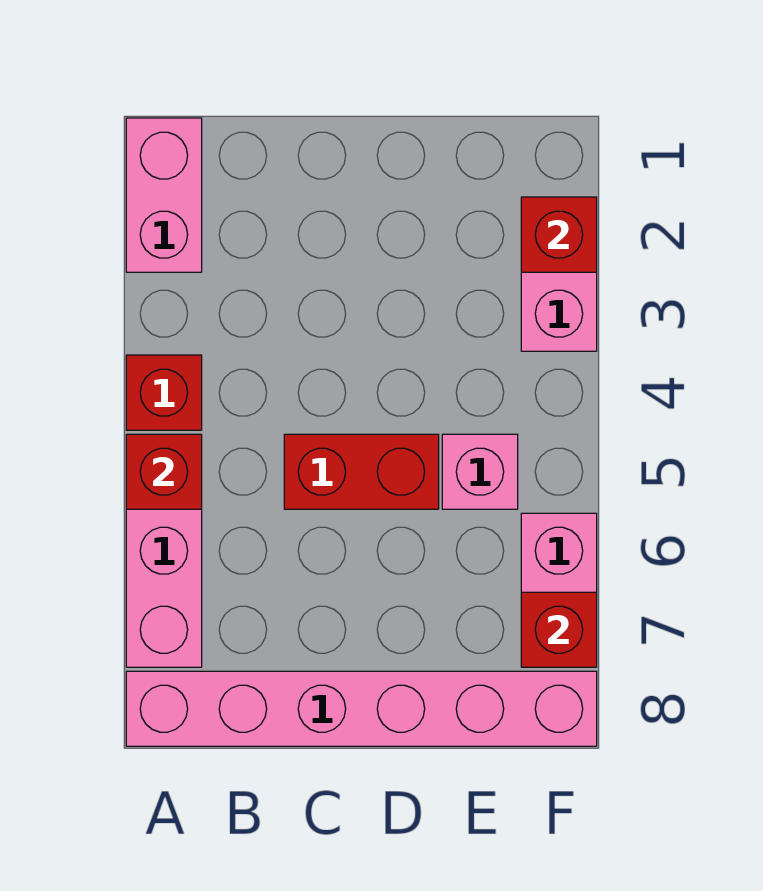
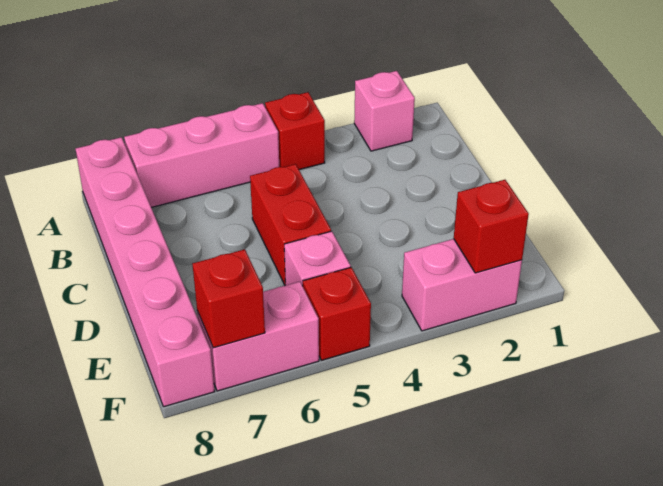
pink 1x2 brick [126,118,202,272] -> pink 1x1 brick [354,71,415,151]
red 1x1 brick [126,434,202,509] -> red 1x1 brick moved to [303,267,371,360]

